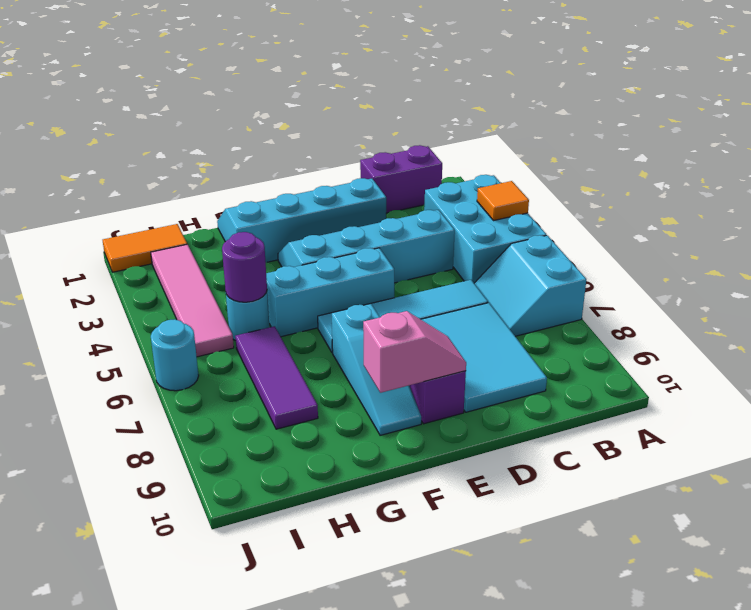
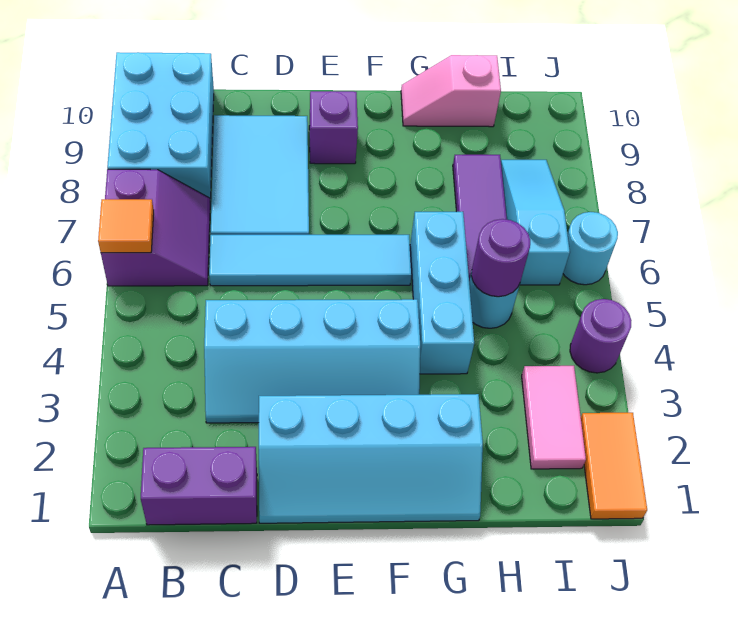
cyan 2x3 brick [424,175,546,283] -> cyan 2x3 brick moved to [107,52,214,199]
orange 1x1 tile [477,181,529,221] -> orange 1x1 tile moved to [98,199,154,253]
cyan 2x2 slope [474,235,586,336] -> purple 2x2 slope [101,169,210,286]
cyan 1x3 brick [266,248,394,337] -> cyan 1x3 brick turned to [410,212,474,374]
pink 1x2 slope [363,311,466,393] -> pink 1x2 slope moved to [401,55,501,127]
cyan 1x3 slope [332,304,421,435] -> cyan 1x3 slope moved to [501,160,570,285]
orange 1x2 tile [103,224,187,272] -> orange 1x2 tile turned to [581,413,647,519]
pink 1x4 tile [151,244,234,357] -> pink 1x2 tile [522,366,586,469]
none -> purple 1x1 round brick [570,299,632,373]

